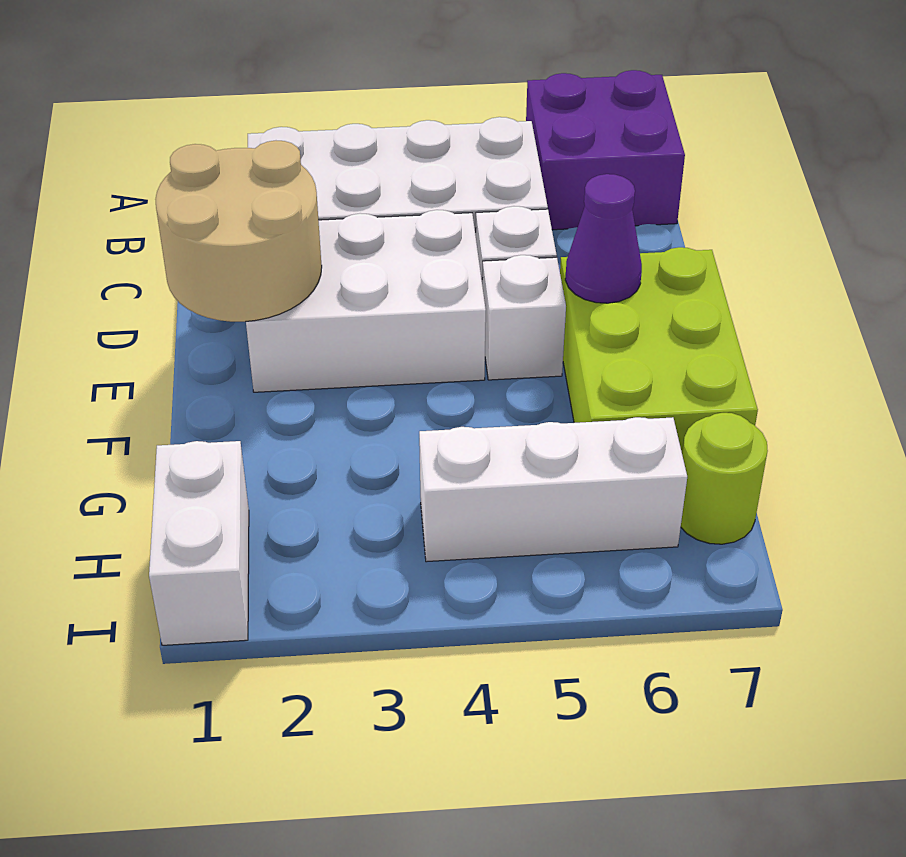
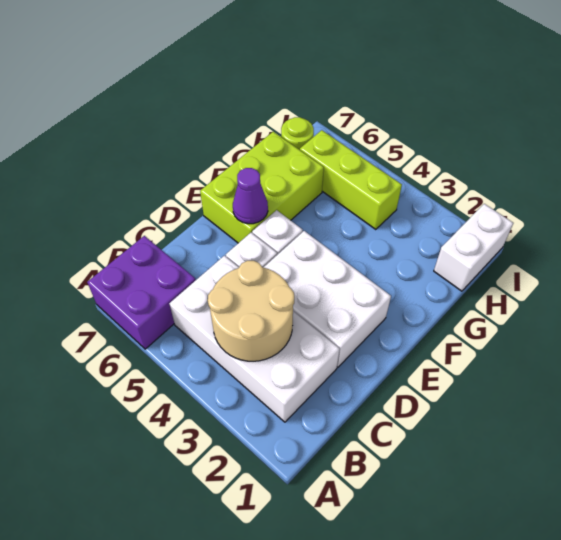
tan 2x2 round brick [155,141,322,322] -> tan 2x2 round brick moved to [208,261,294,361]
white 1x3 brick [419,417,687,562] -> lime 1x3 brick [300,130,402,230]

